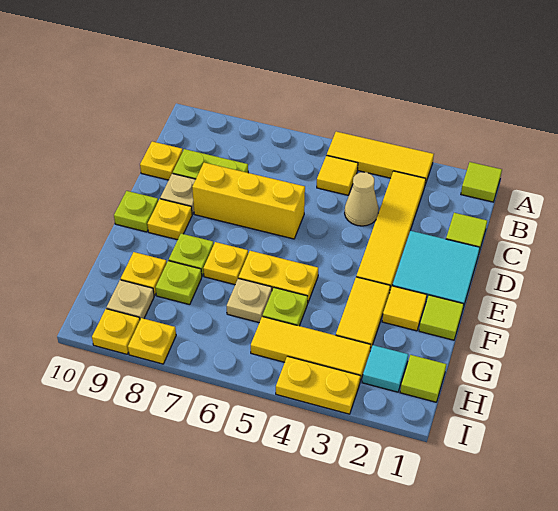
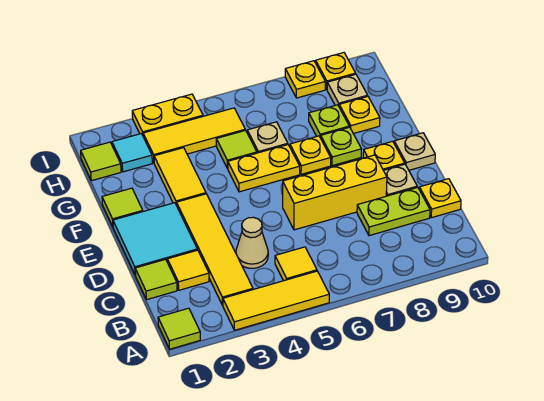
lime 1x1 plate [114,191,158,232] -> tan 1x1 plate [394,133,435,170]
yellow 1x1 tile [382,286,427,331] -> yellow 1x1 tile moved to [167,250,209,290]
lime 1x1 plate [263,288,308,326] -> lime 1x1 tile [216,130,257,169]

